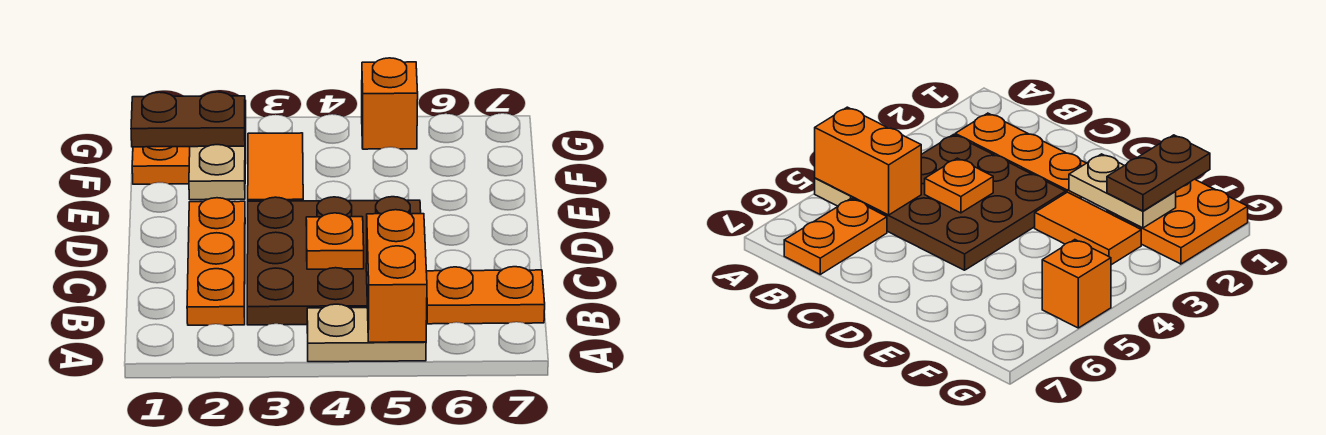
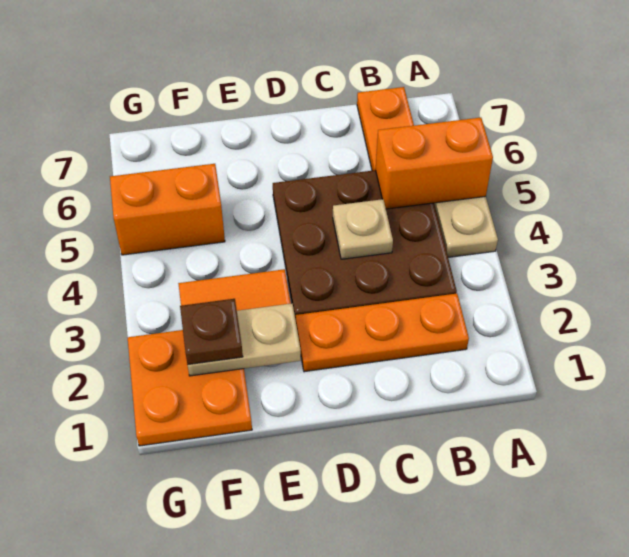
orange 1x1 plate [306,213,364,269] -> tan 1x1 plate [333,199,393,259]
brown 1x2 plate [131,92,245,147] -> brown 1x1 plate [180,299,243,365]
orange 1x1 brick [362,58,418,149] -> orange 1x2 brick [110,164,225,255]

